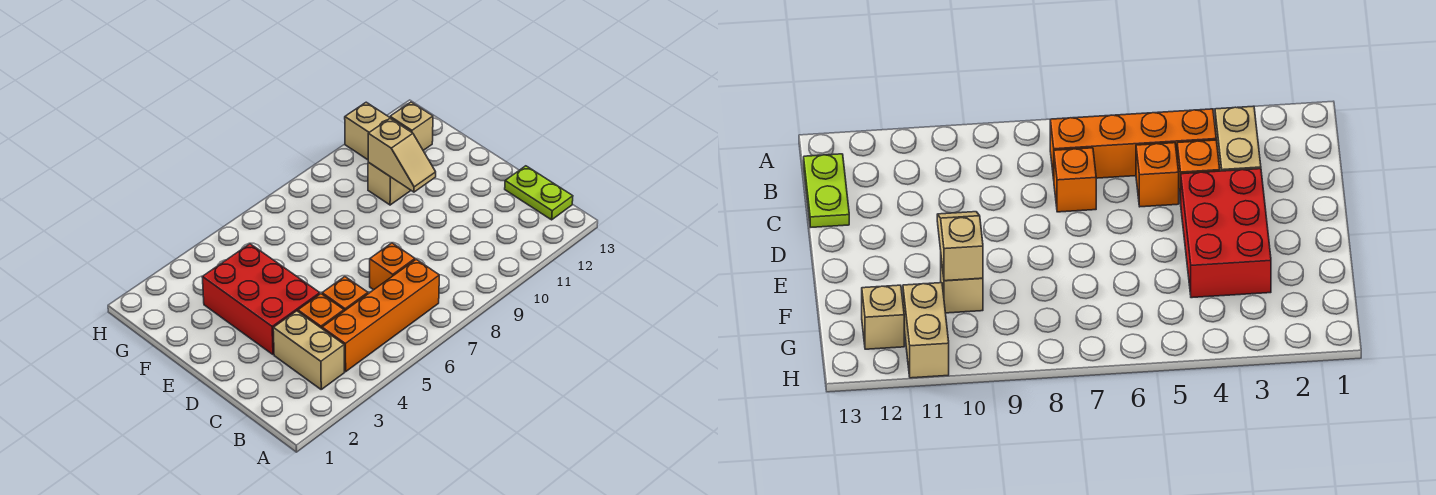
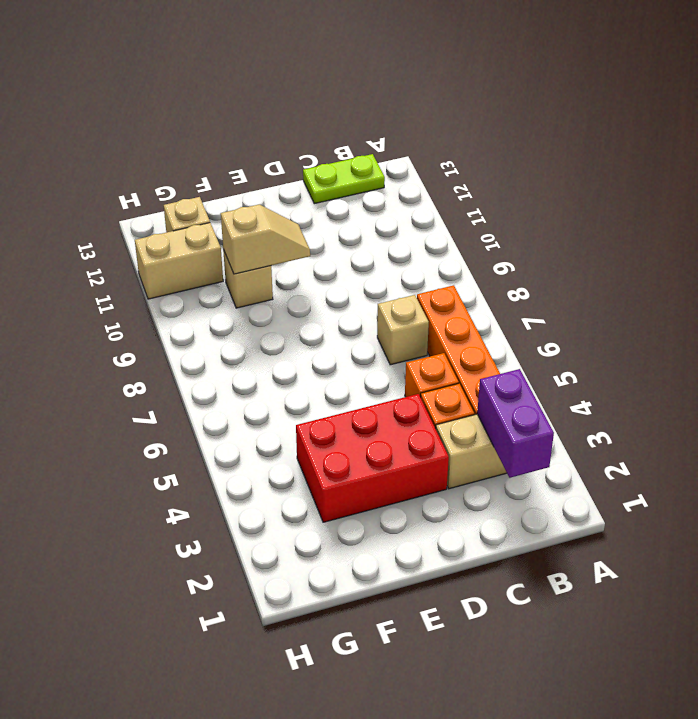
none -> purple 1x2 brick [477,369,554,478]
orange 1x1 brick [370,243,415,290] -> tan 1x1 brick [377,295,429,365]

